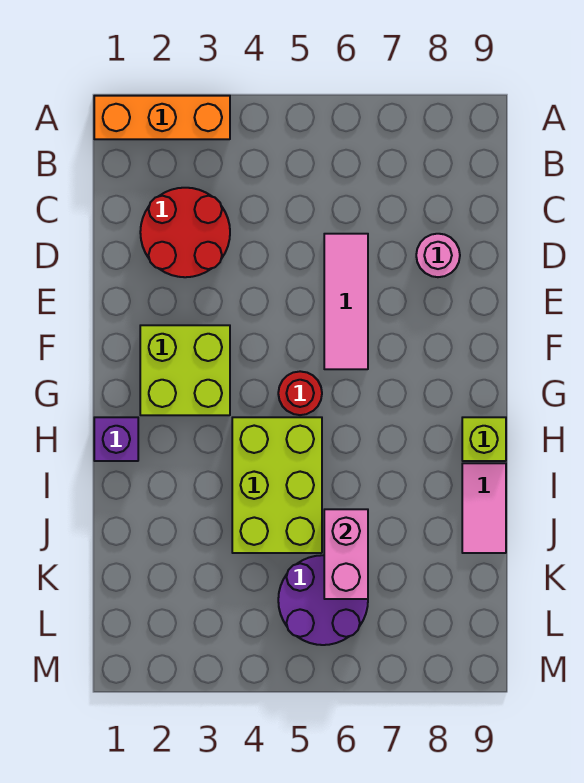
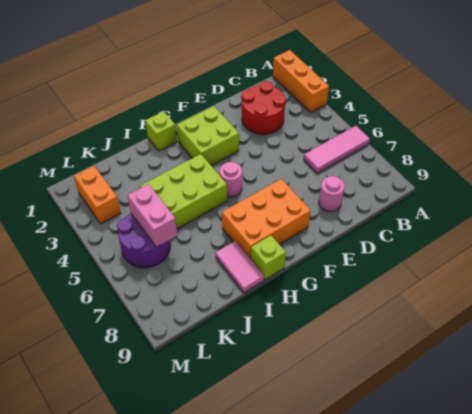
pink 1x3 tile [324,234,368,369] -> pink 1x3 tile moved to [304,126,370,173]
none -> orange 2x3 brick [222,179,311,259]
red 1x1 round brick [278,371,322,415] -> pink 1x1 round brick [219,162,242,197]
purple 1x1 brick [94,417,138,461] -> lime 1x1 brick [145,111,177,151]
pink 1x2 tile [462,463,506,553] -> pink 1x2 tile turned to [216,241,264,293]
pink 1x2 brick [324,509,368,599] -> pink 1x2 brick turned to [127,184,177,247]
none -> orange 1x2 brick [74,166,121,224]

